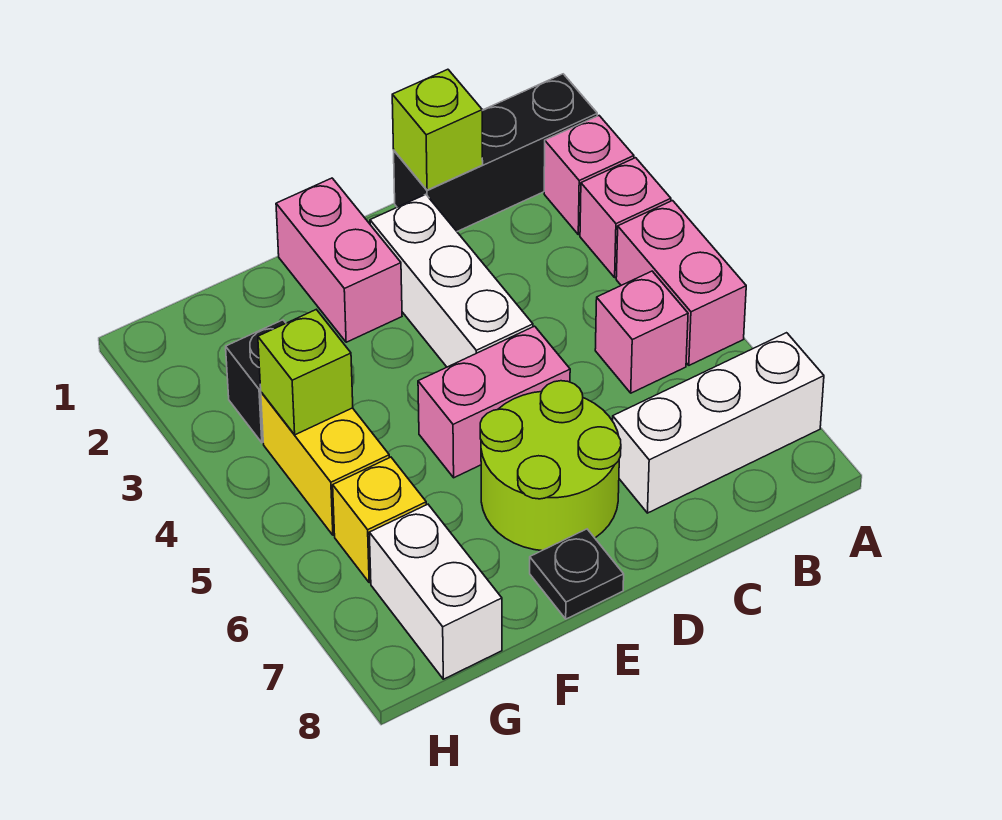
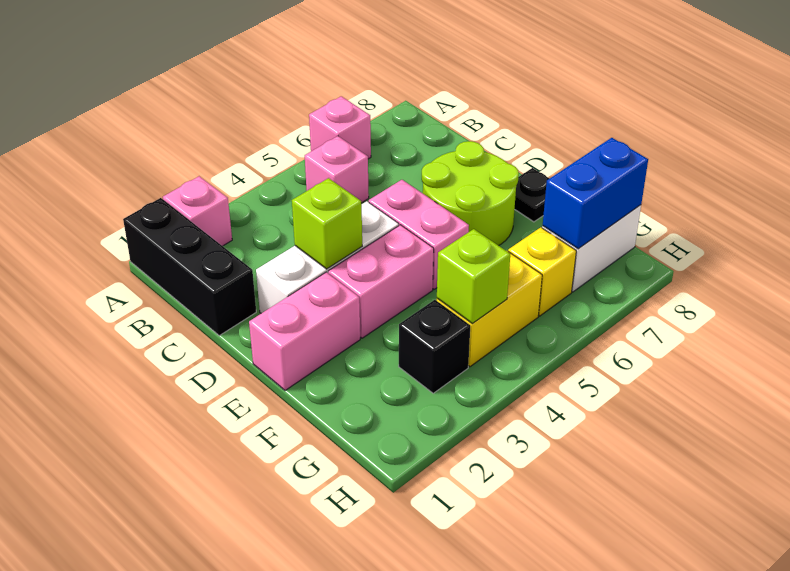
pink 1x1 brick [580,158,671,277] -> pink 1x1 brick moved to [309,96,371,159]
pink 1x2 brick [616,201,746,365] -> pink 1x2 brick moved to [328,225,434,338]
white 1x3 brick [613,333,824,513] -> none
lime 1x1 brick [392,69,483,190] -> lime 1x1 brick moved to [292,178,362,269]
none -> blue 1x2 brick [543,138,648,249]

